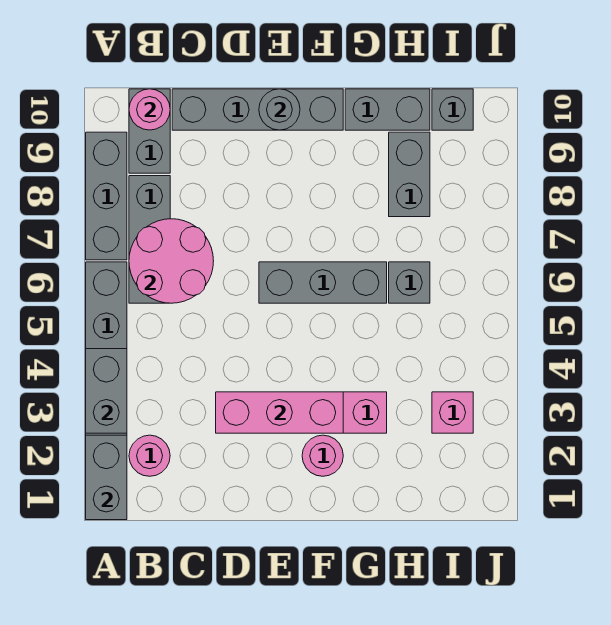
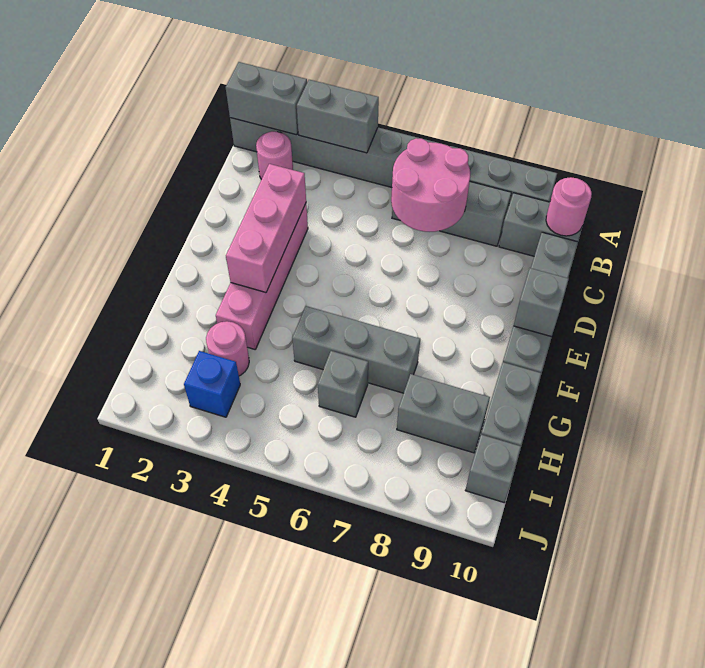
grey 1x3 brick [259,262,387,303] -> grey 1x3 brick turned to [292,306,420,393]
grey 1x1 round brick [259,89,300,130] -> grey 1x1 brick [514,268,569,337]
pink 1x1 round brick [302,435,343,476] -> pink 1x1 round brick moved to [206,321,249,376]
pink 1x1 brick [432,392,473,433] -> blue 1x1 brick [184,351,240,417]

